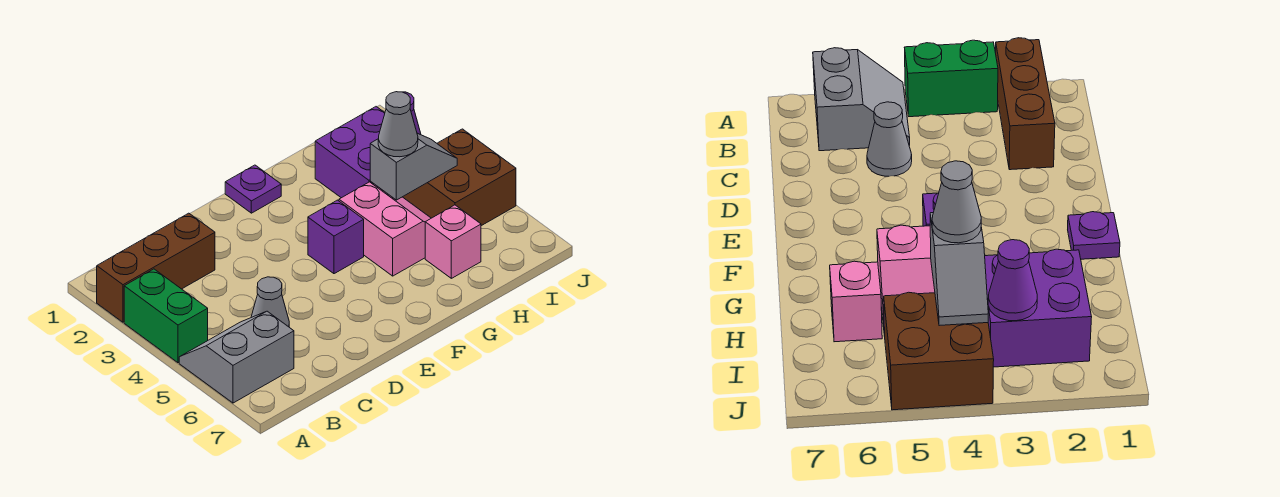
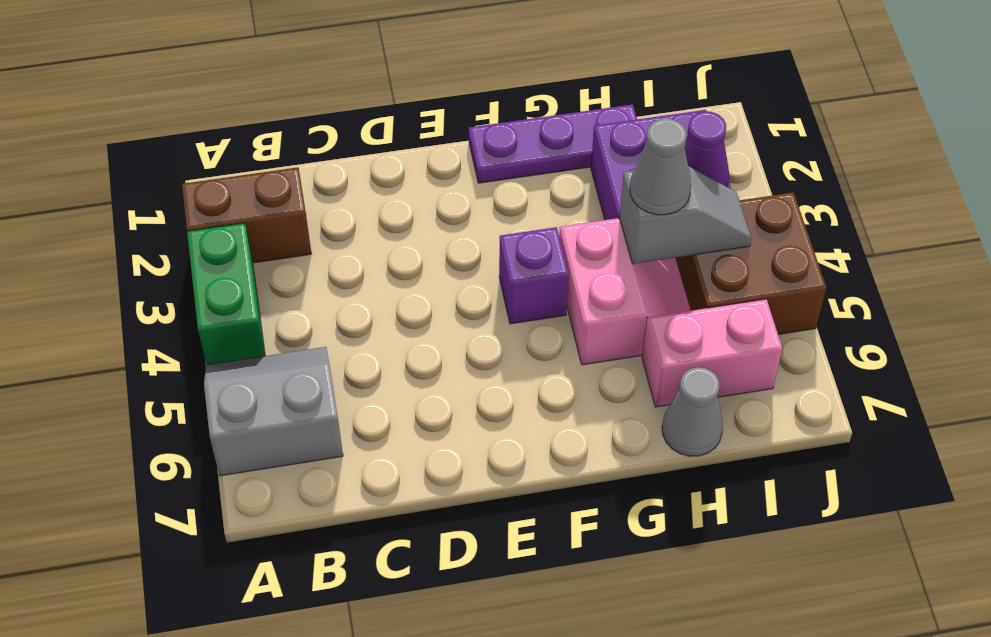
brown 1x3 brick [97,213,215,322] -> brown 1x2 brick [182,167,312,263]
grey 1x1 cone [251,277,289,327] -> grey 1x1 cone moved to [662,367,723,456]
purple 1x1 plate [225,165,281,213] -> purple 1x3 plate [469,104,637,183]
pink 1x1 brick [425,205,481,278] -> pink 1x2 brick [642,299,782,407]

